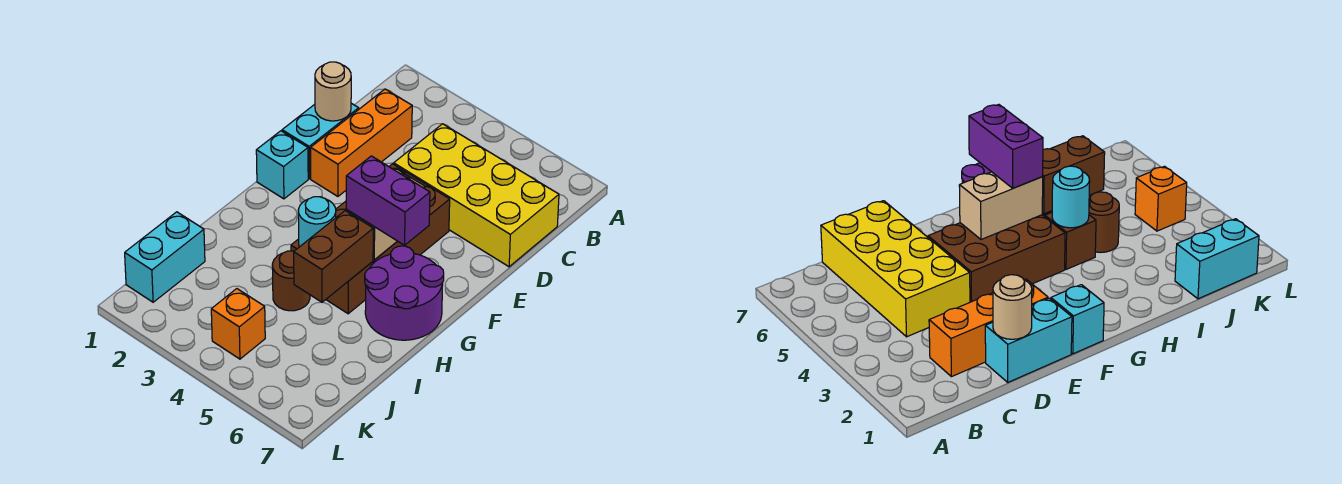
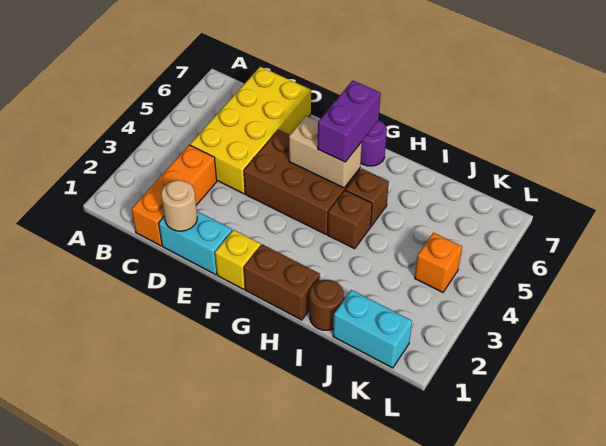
orange 1x3 brick [311,89,412,196] -> orange 1x3 brick turned to [132,145,217,246]
cyan 1x1 brick [256,131,308,199] -> yellow 1x1 brick [215,230,261,289]
purple 2x2 round brick [365,246,444,340] -> purple 1x1 round brick [361,120,387,166]
cyan 1x1 round brick [298,197,336,247] -> none
brown 1x2 brick [294,211,373,302] -> brown 1x2 brick moved to [244,244,320,320]
brown 1x1 round brick [272,251,310,311] -> brown 1x1 round brick moved to [310,280,344,330]

